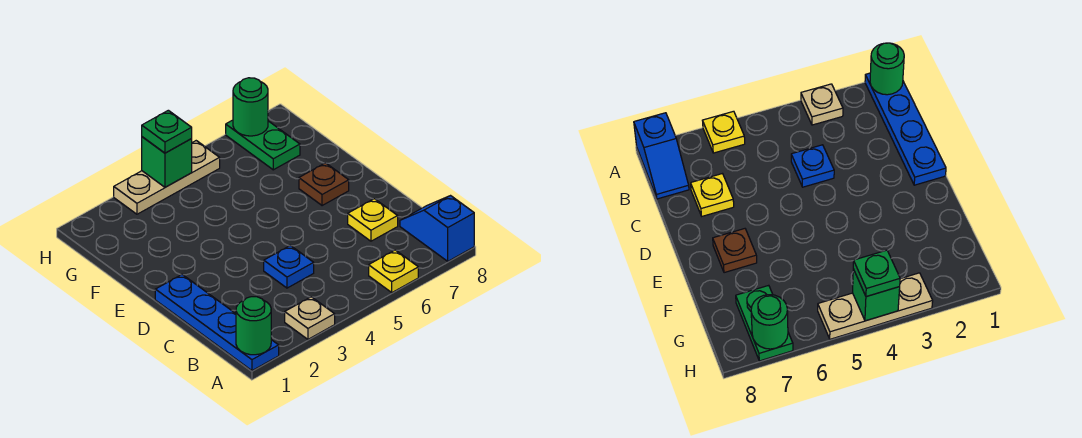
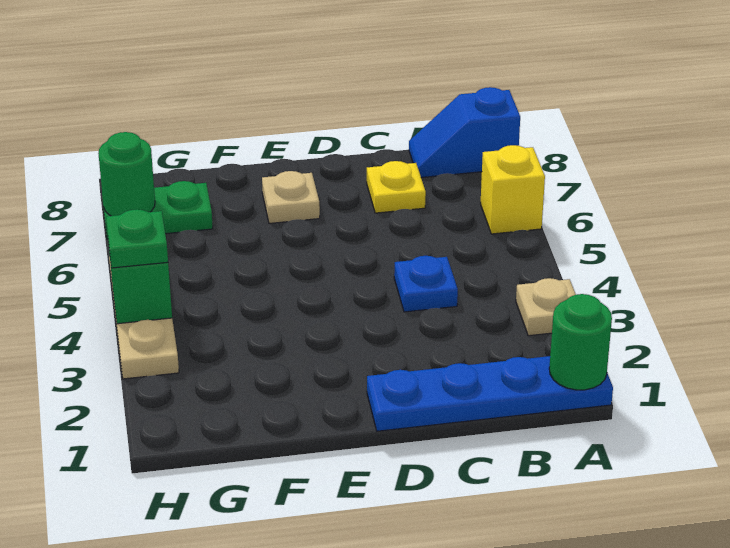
yellow 1x1 plate [369,250,418,292] -> yellow 1x1 brick [481,145,545,234]
brown 1x1 plate [299,163,349,206] -> tan 1x1 plate [262,171,320,223]

